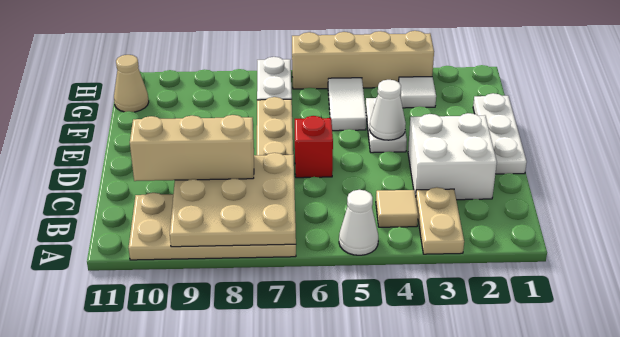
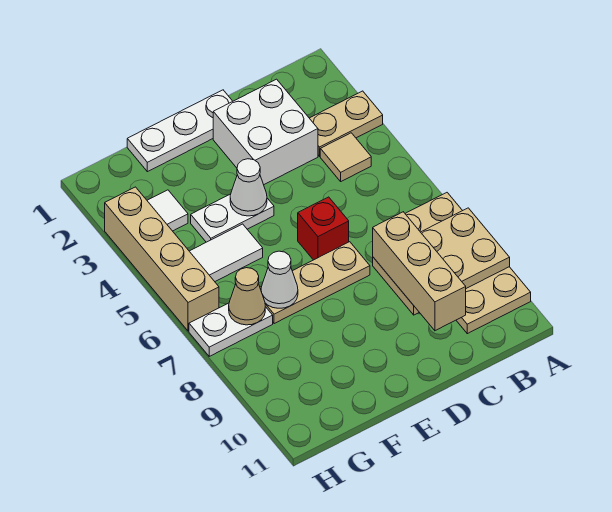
white 1x1 cone [339,190,378,255] -> white 1x1 cone moved to [261,251,298,308]
tan 3x3 plate [170,153,296,247] -> tan 2x3 plate [373,208,510,315]
tan 1x1 cone [114,55,149,112] -> tan 1x1 cone moved to [229,268,265,325]

